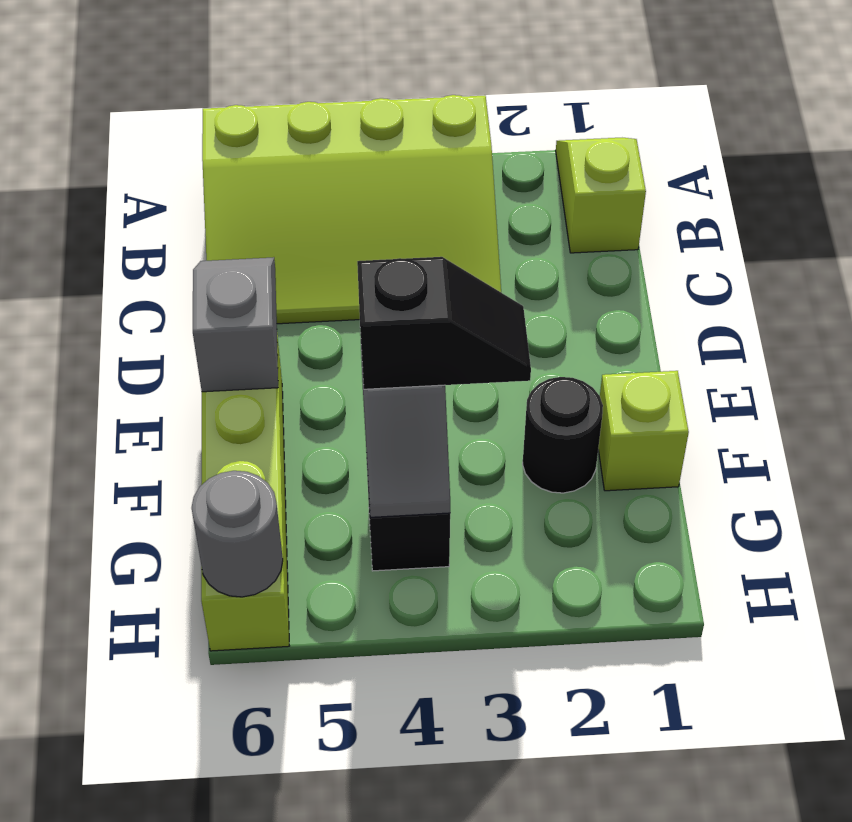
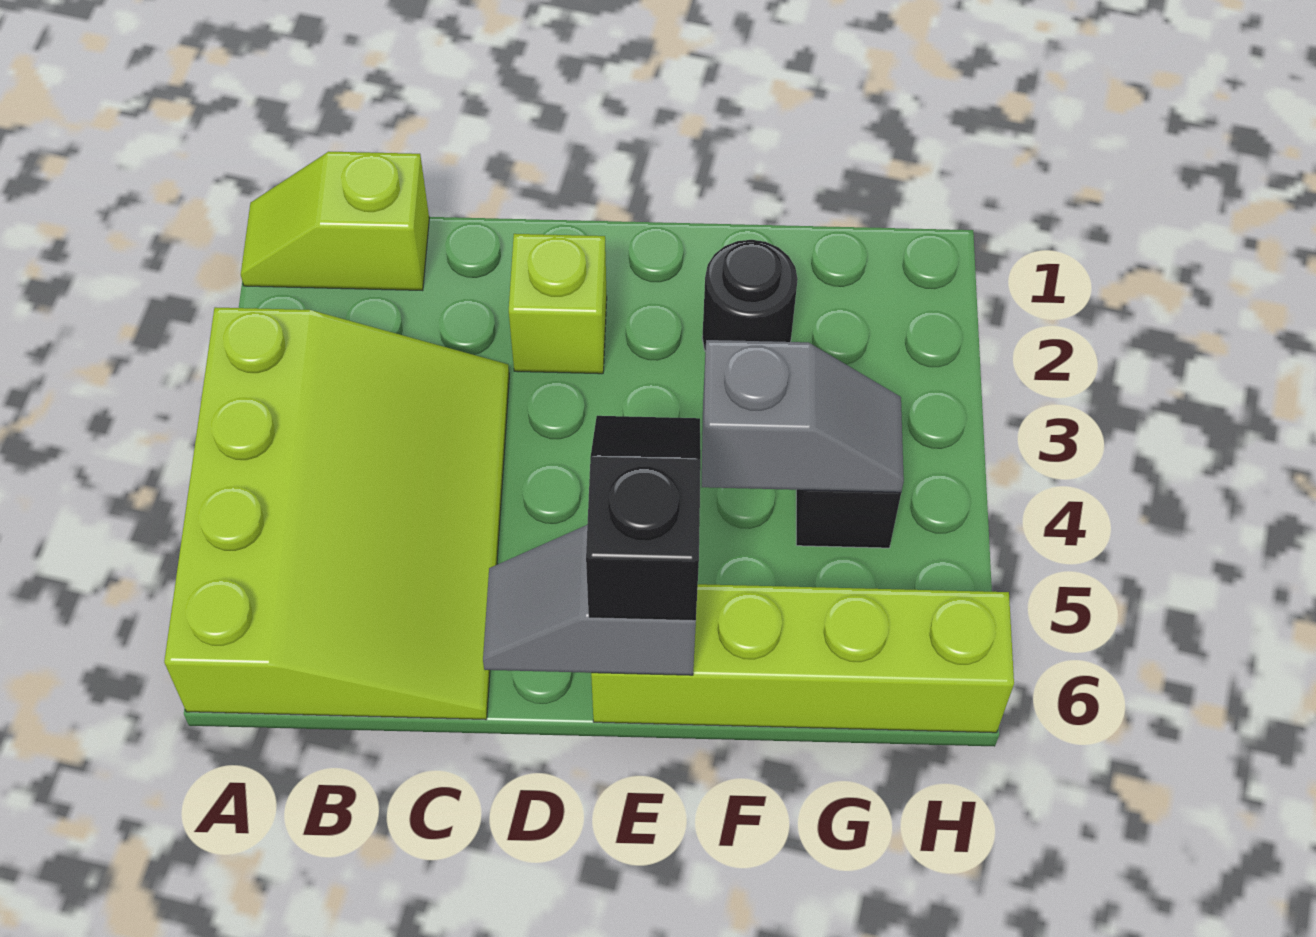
lime 1x1 brick [598,371,689,491] -> lime 1x1 brick moved to [509,234,607,374]
black 1x2 slope [357,257,531,389] -> black 1x2 slope moved to [586,416,701,621]
grey 1x1 round brick [192,471,283,597] -> none

